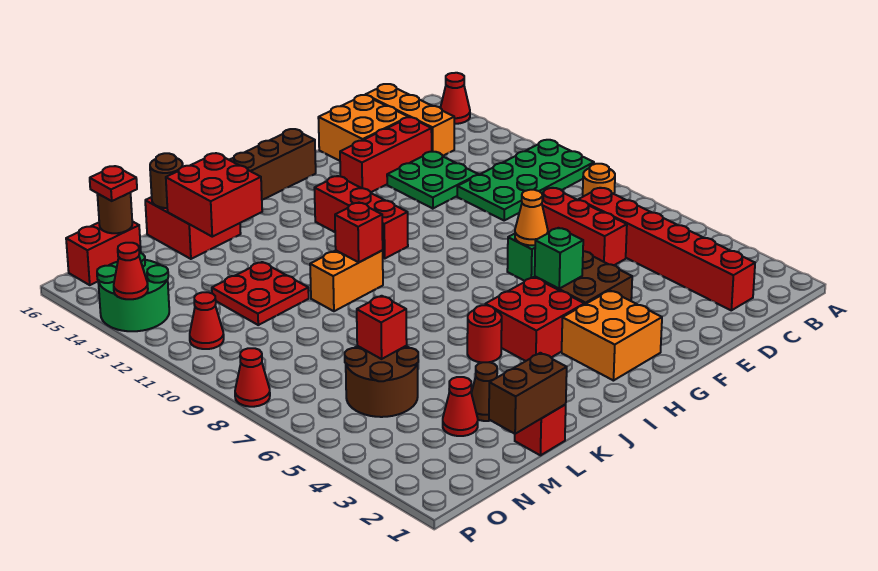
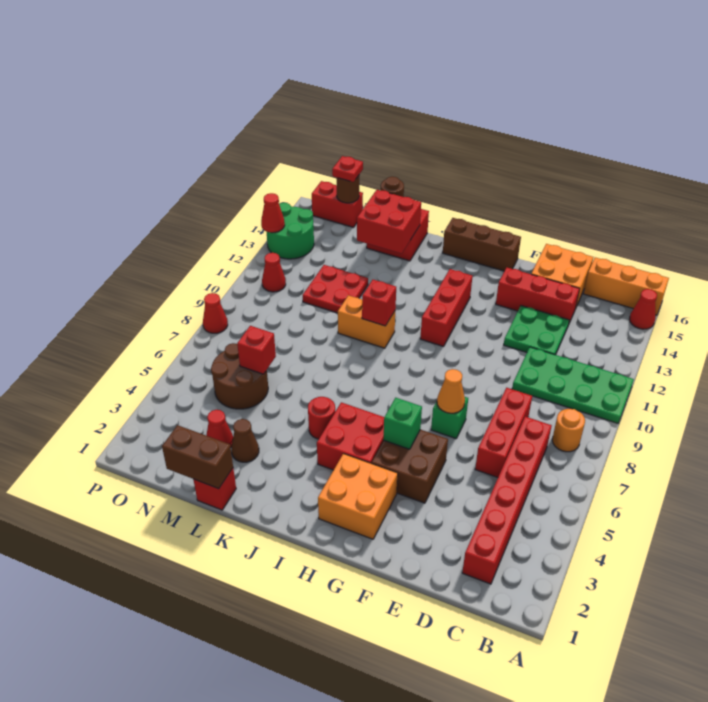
orange 1x3 brick [366,84,454,156] -> orange 1x3 brick turned to [584,257,669,315]

